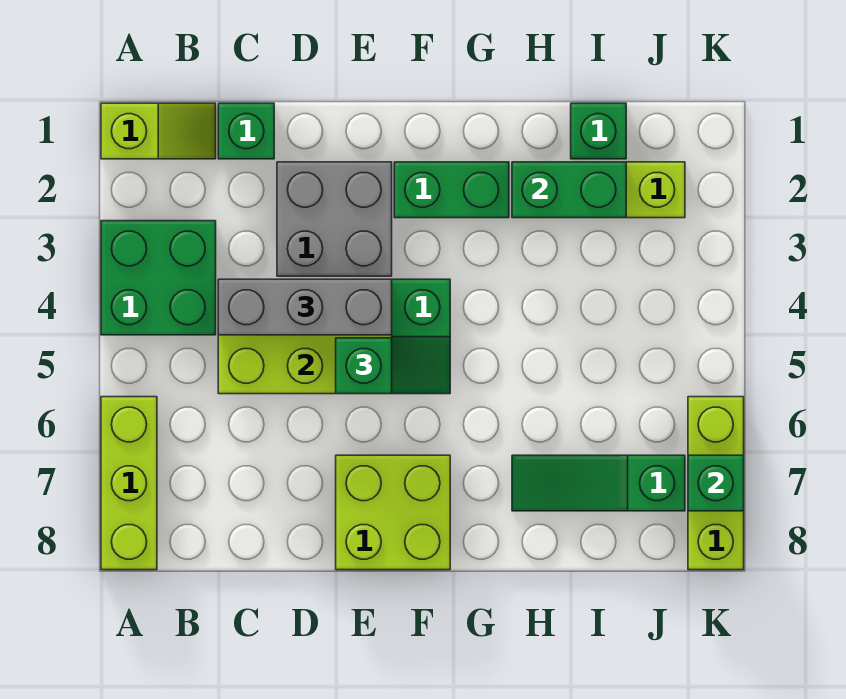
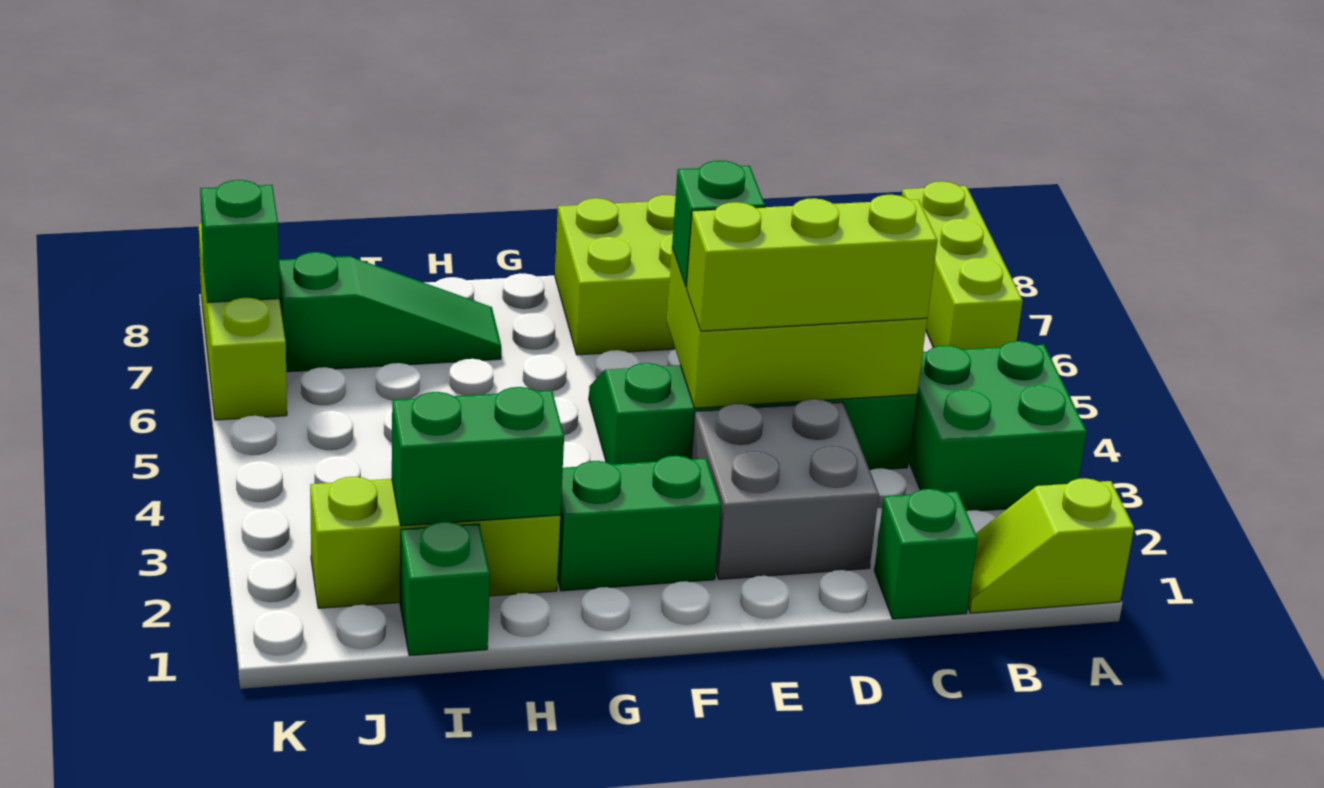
grey 1x3 brick [218,279,392,335] -> lime 1x3 brick [686,195,937,331]

